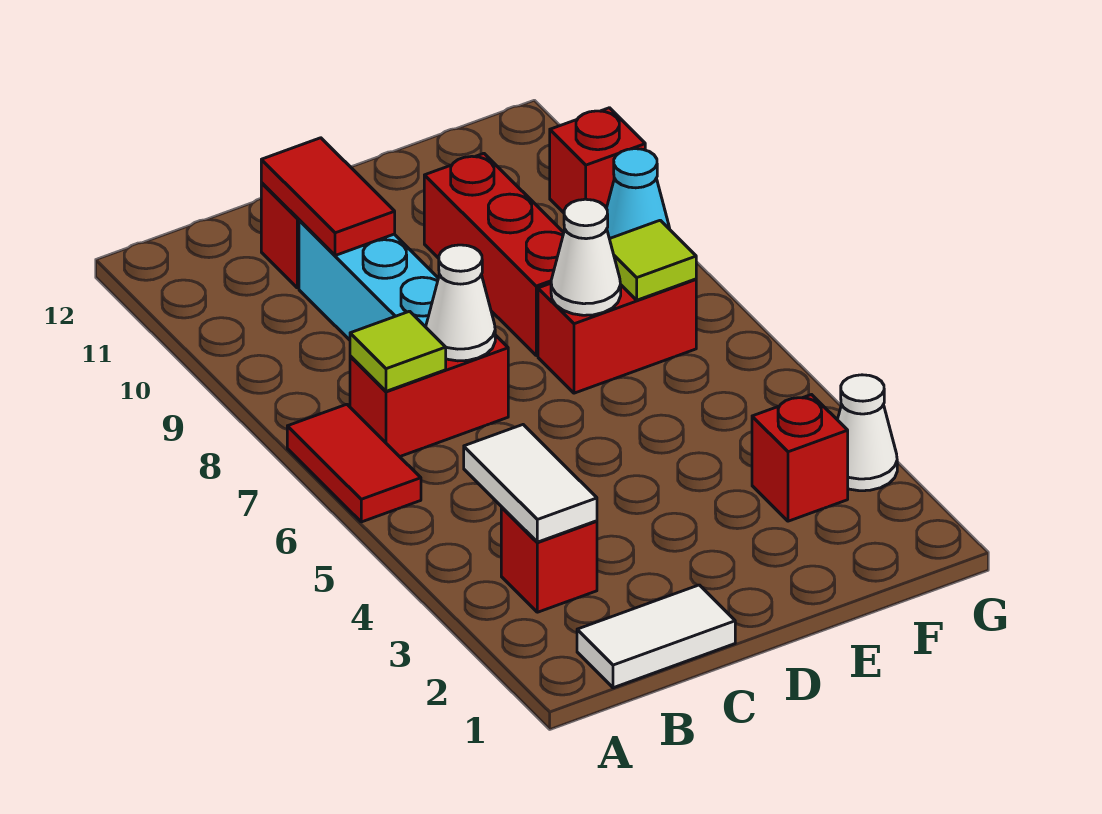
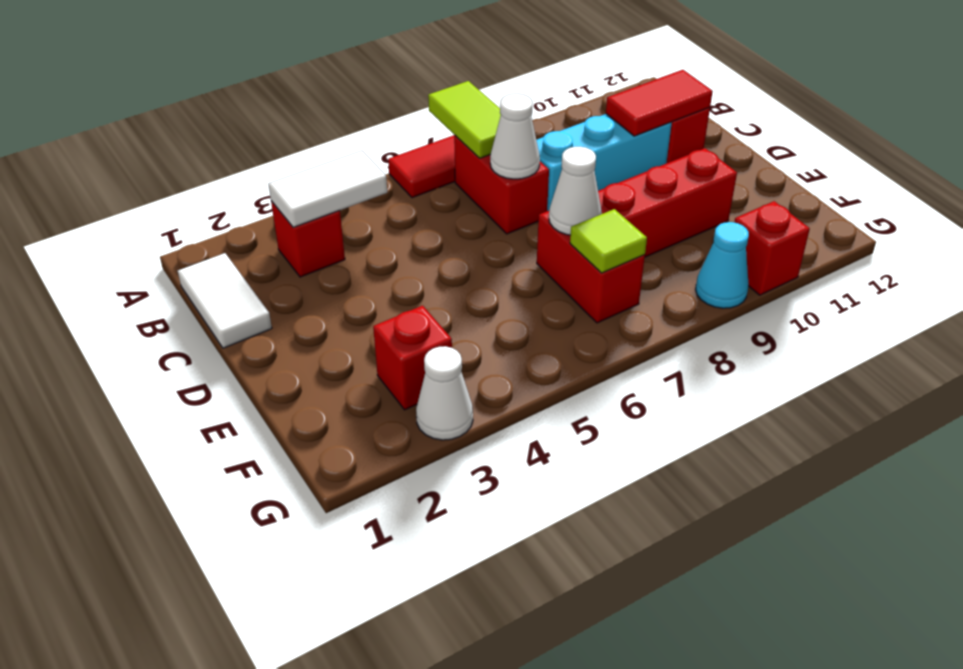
lime 1x1 tile [350,311,446,391] -> lime 1x2 tile [428,81,501,158]

